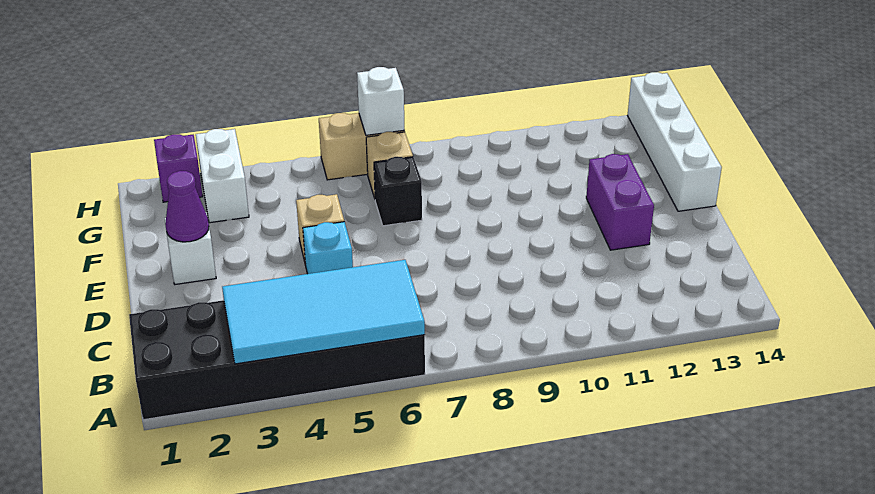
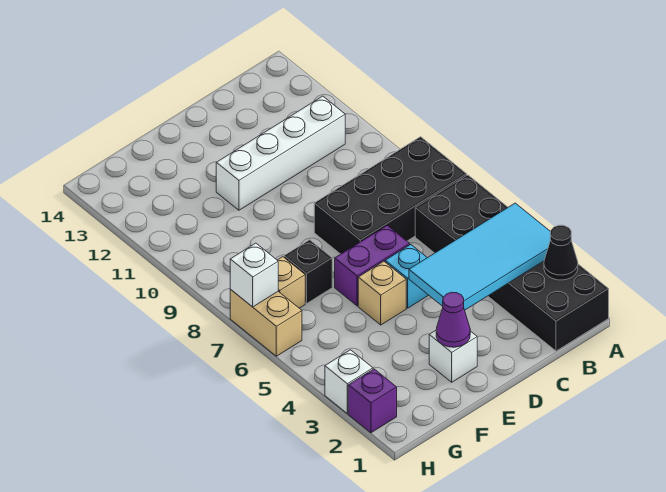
none -> black 1x1 cone [544,225,578,280]
cyan 2x4 tile [222,260,425,364] -> cyan 2x4 tile turned to [409,203,551,310]
none -> black 2x4 brick [314,137,467,254]
purple 1x2 brick [586,154,654,250] -> purple 1x2 brick moved to [335,225,410,306]
white 1x4 brick [628,72,722,211] -> white 1x4 brick moved to [216,96,345,210]
white 1x2 brick [196,129,249,223] -> white 1x1 brick [325,350,373,414]

